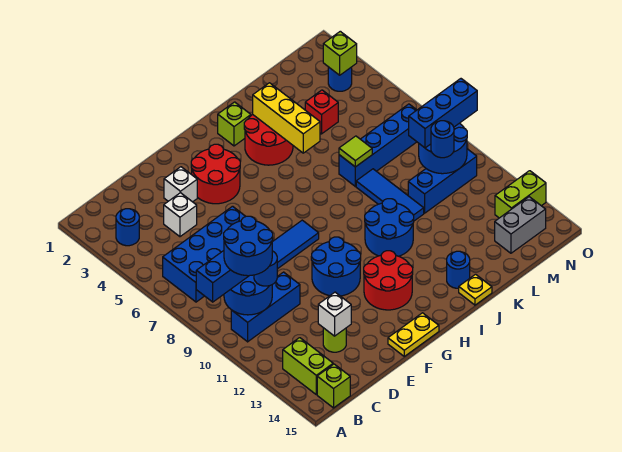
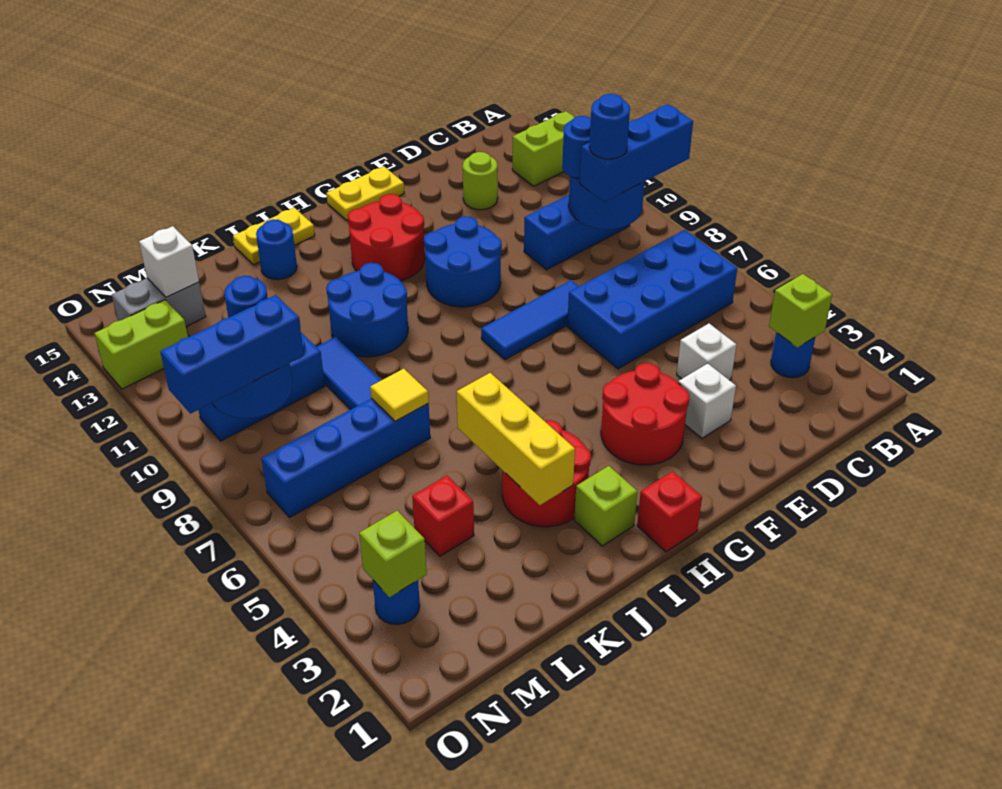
blue 2x2 round brick [224,216,273,276] -> blue 1x1 round brick [589,94,630,159]
lime 1x2 brick [283,338,333,395] -> lime 1x2 brick turned to [512,111,575,186]
lime 1x1 brick [317,364,350,408] -> lime 1x1 brick moved to [769,274,832,347]
white 1x1 brick [318,292,351,336] -> white 1x1 brick moved to [139,226,199,297]
none -> red 1x1 brick [637,471,702,552]
yellow 1x1 plate [459,274,492,305] -> yellow 1x2 plate [233,208,315,265]
lime 1x1 tile [339,136,372,167] -> yellow 1x1 tile [370,369,429,421]

